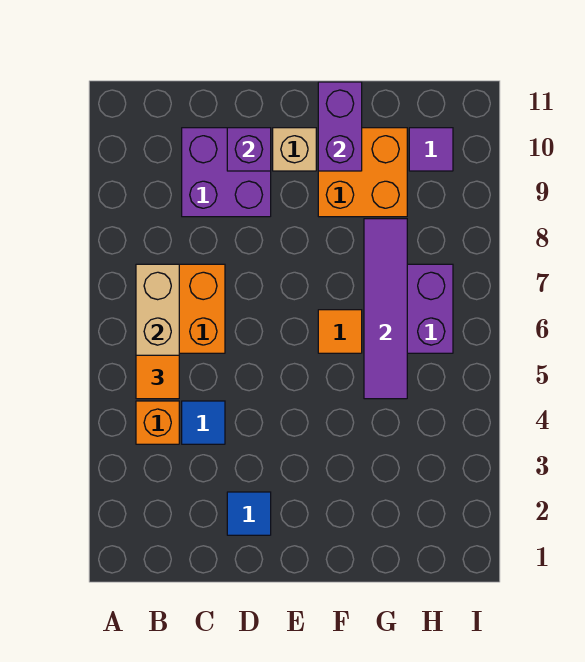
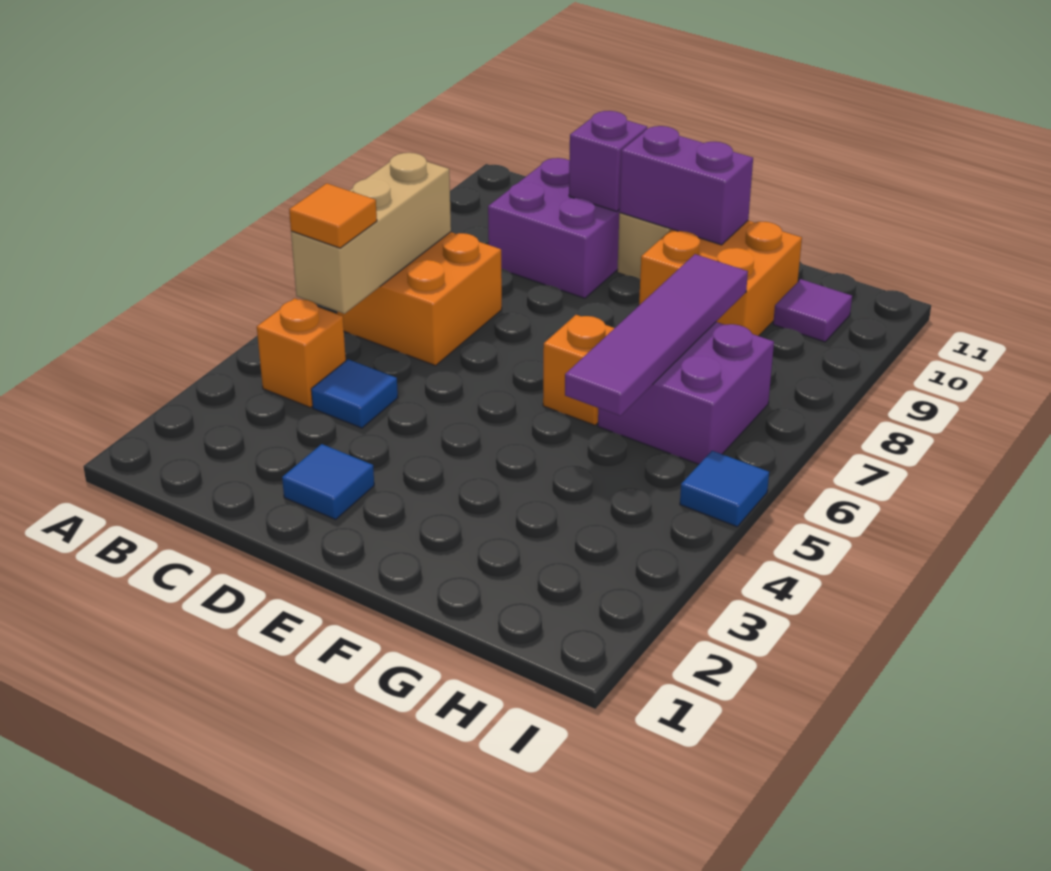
orange 1x1 tile [318,310,362,353] -> orange 1x1 brick [543,315,614,425]
purple 1x2 brick [318,82,362,171] -> purple 1x2 brick turned to [619,126,753,245]
none -> blue 1x1 tile [680,451,769,527]

